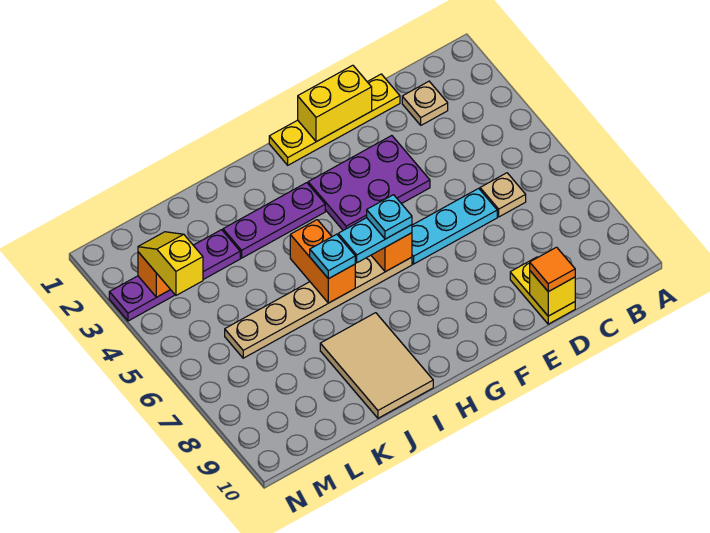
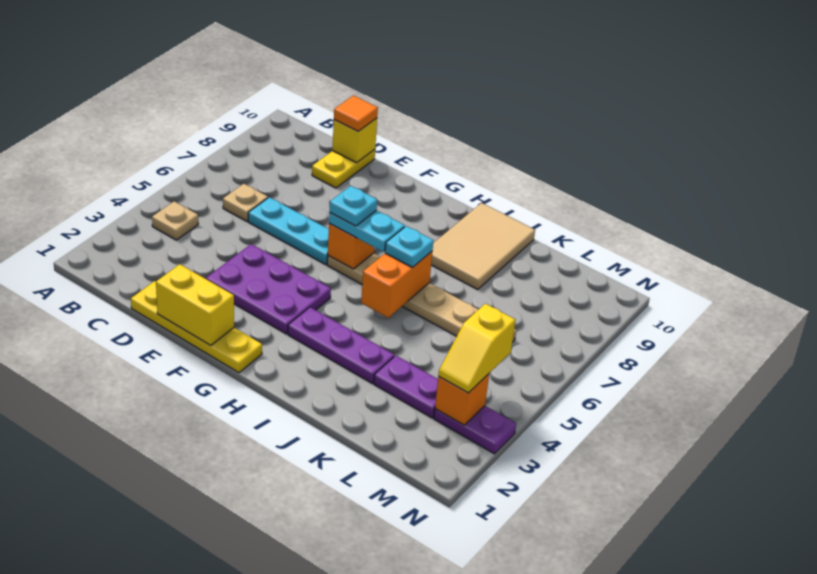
tan 1x1 plate [402,81,448,125] -> tan 1x1 plate moved to [152,201,198,240]

